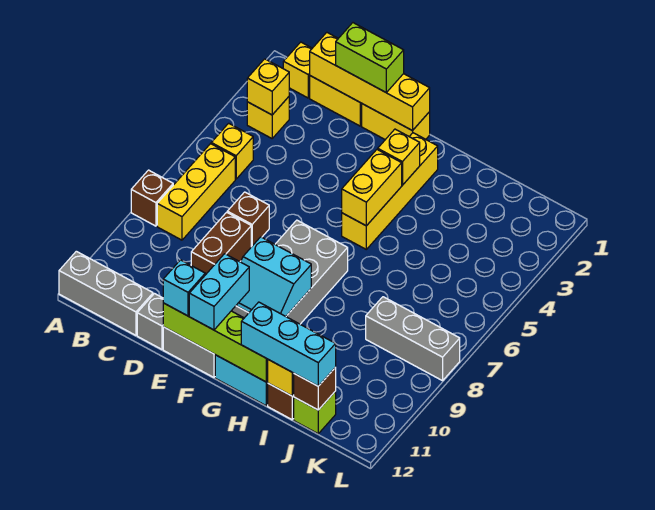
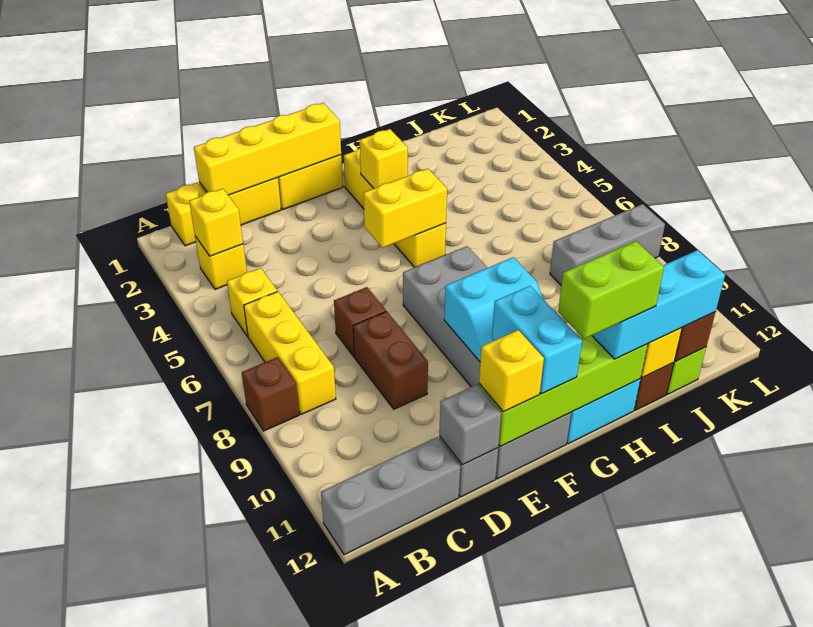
lime 1x2 brick [336,23,404,93] -> lime 1x2 brick moved to [558,241,664,339]
none -> grey 1x1 brick [439,385,501,465]
cyan 1x1 brick [163,260,205,316] -> yellow 1x1 brick [479,330,544,412]
yellow 1x2 brick [342,149,402,226] -> yellow 1x2 brick turned to [363,169,447,248]

